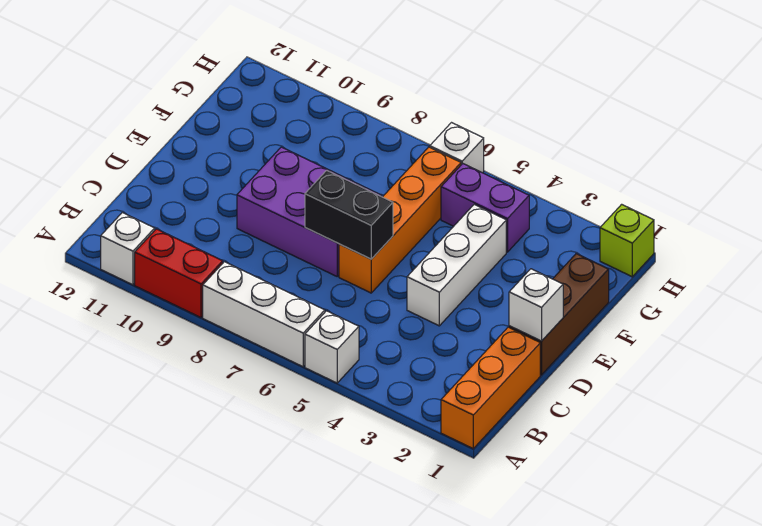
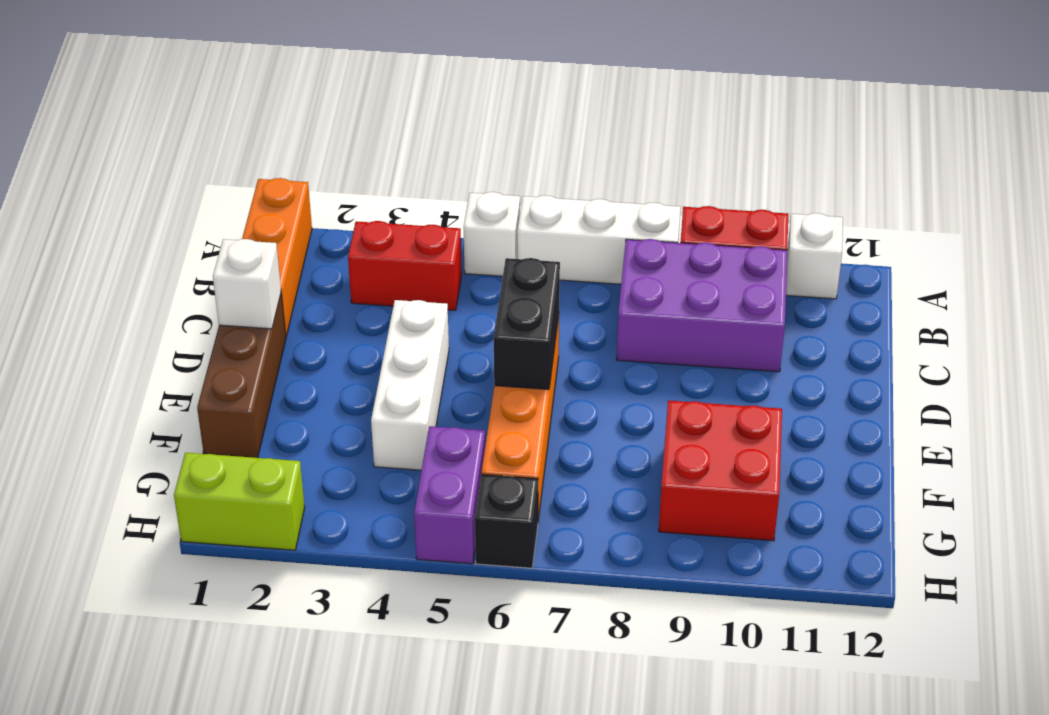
none -> red 1x2 brick [348,221,462,310]
black 1x2 brick [305,170,393,259] -> black 1x2 brick turned to [494,258,560,390]
purple 2x3 brick [237,147,382,276] -> purple 2x3 brick moved to [616,239,787,372]
none -> red 2x2 brick [659,401,782,541]
purple 1x2 brick [441,164,529,252] -> purple 1x2 brick turned to [414,426,485,564]
lime 1x1 brick [600,204,654,277] -> lime 1x2 brick [174,453,305,550]
white 1x1 brick [430,123,484,173] -> black 1x1 brick [475,474,538,568]

